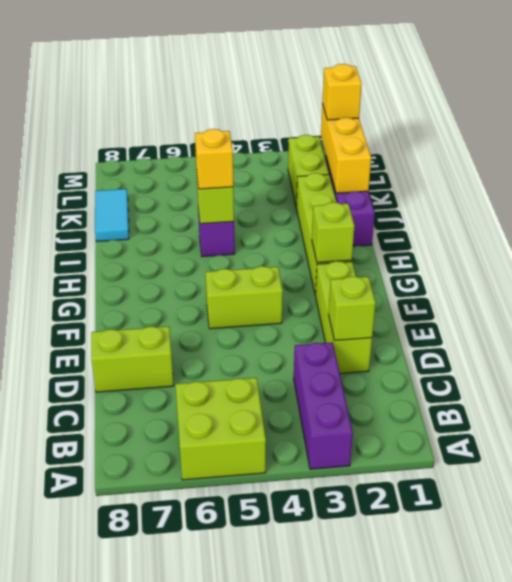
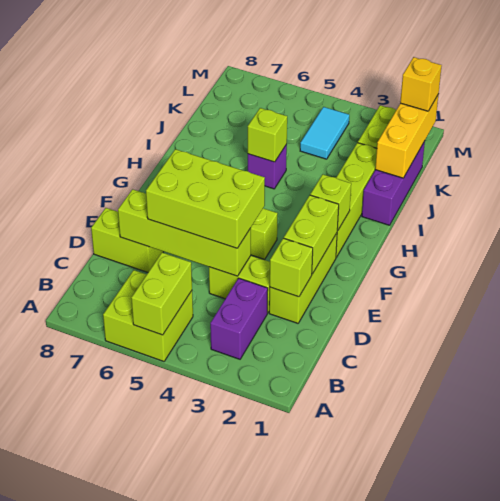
purple 1x3 brick [294,342,353,469] -> purple 1x2 brick [210,278,268,359]
none -> lime 1x2 brick [131,253,192,335]
none -> lime 1x2 brick [209,256,270,313]
none -> lime 1x4 brick [118,189,251,276]
none -> lime 2x3 brick [146,149,265,248]
none -> lime 1x2 brick [284,195,339,274]
yellow 1x1 brick [195,129,233,189] -> none
cyan 1x2 tile [95,189,129,241] -> cyan 1x2 tile moved to [300,107,349,159]

